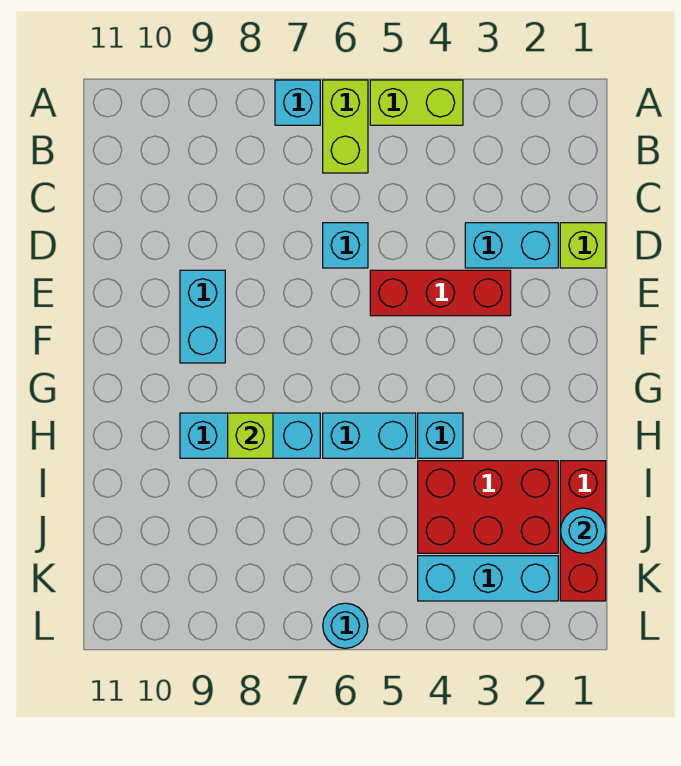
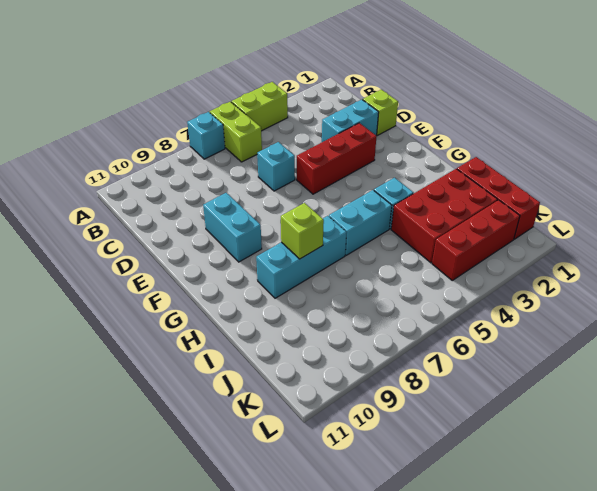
cyan 1x1 round brick [560,508,606,553] -> none
cyan 1x3 brick [418,556,558,601] -> red 1x3 brick [432,200,520,280]
cyan 1x1 round brick [323,603,368,648] -> none

